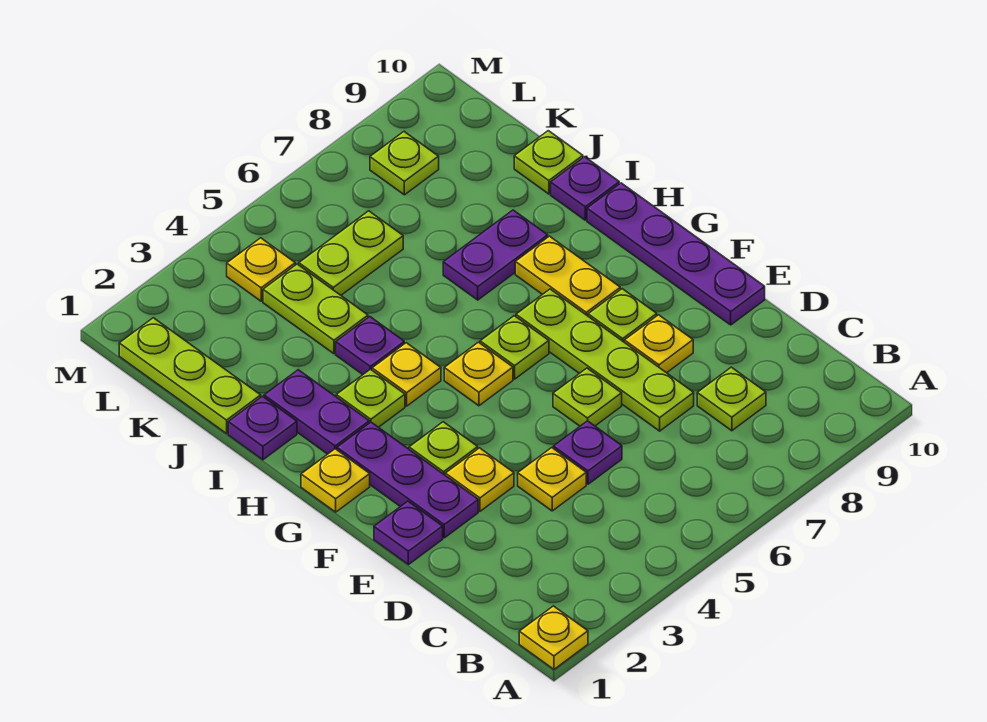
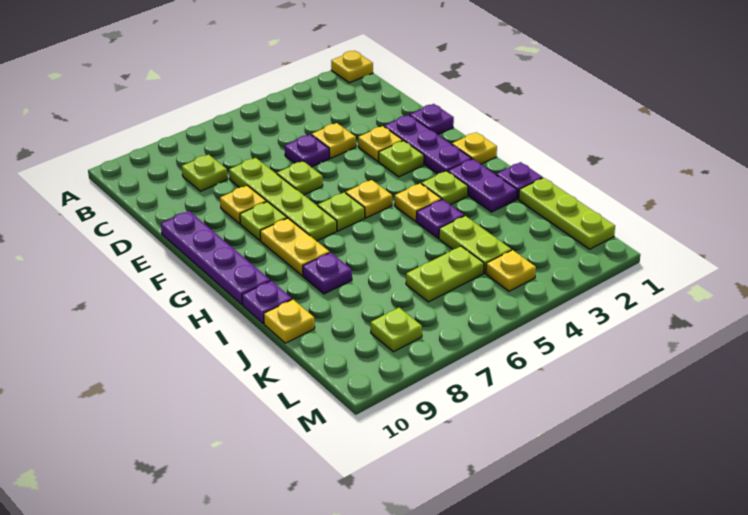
purple 1x2 plate [443,210,548,300] -> purple 1x1 plate [303,252,352,294]
lime 1x1 plate [514,131,583,194] -> yellow 1x1 plate [264,299,315,343]

